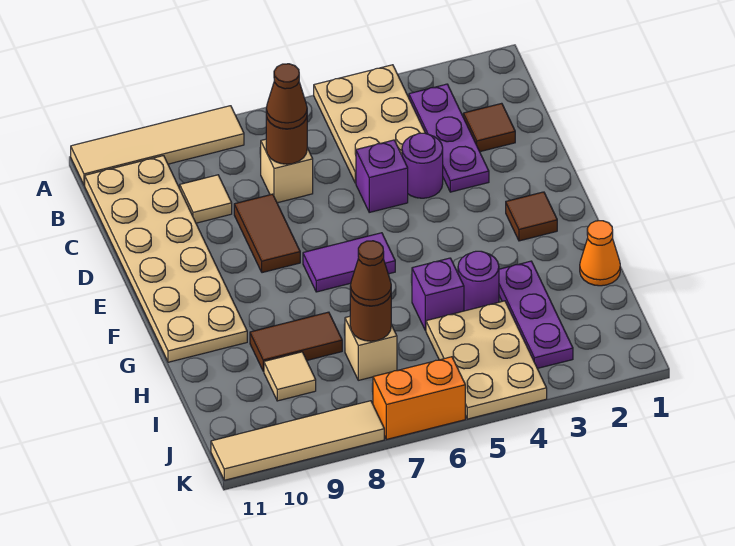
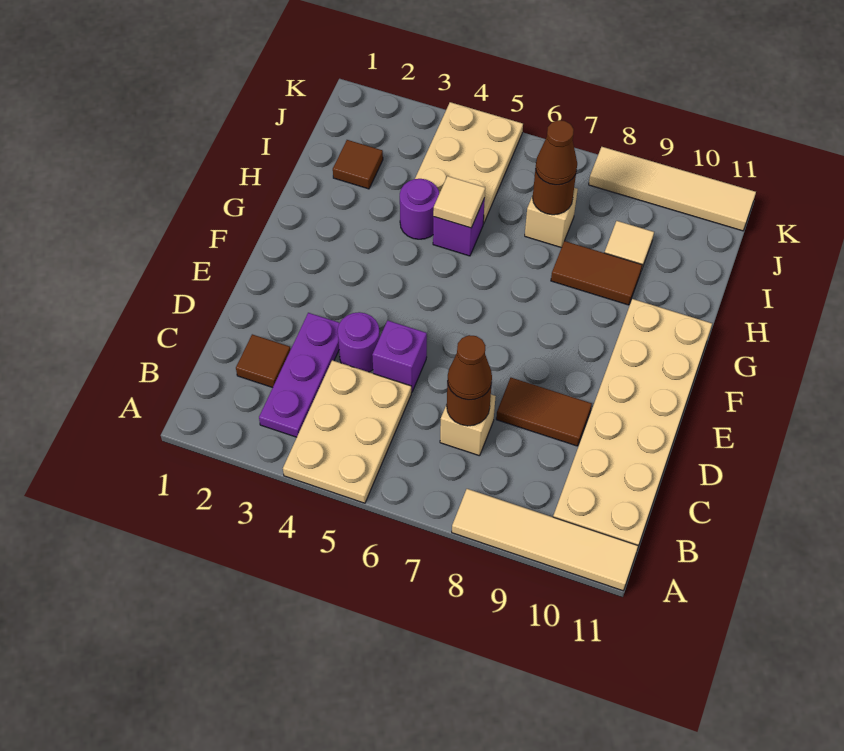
tan 1x1 tile [180,175,232,223] -> tan 1x1 tile moved to [433,176,485,228]
brown 1x2 tile [234,194,300,273] -> brown 1x2 tile turned to [496,378,592,446]
brown 1x1 tile [506,192,557,241] -> brown 1x1 tile moved to [333,140,383,189]
purple 1x2 tile [303,233,395,292] -> none
orange 1x1 cone [580,221,620,286] -> none
purple 1x3 plate [499,261,573,369] -> none
orange 1x2 brick [373,357,465,439] -> none

